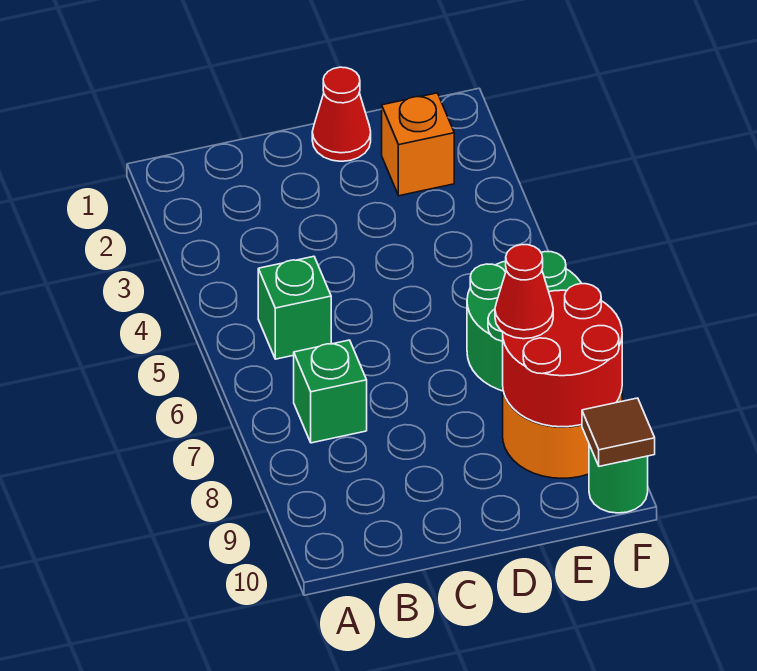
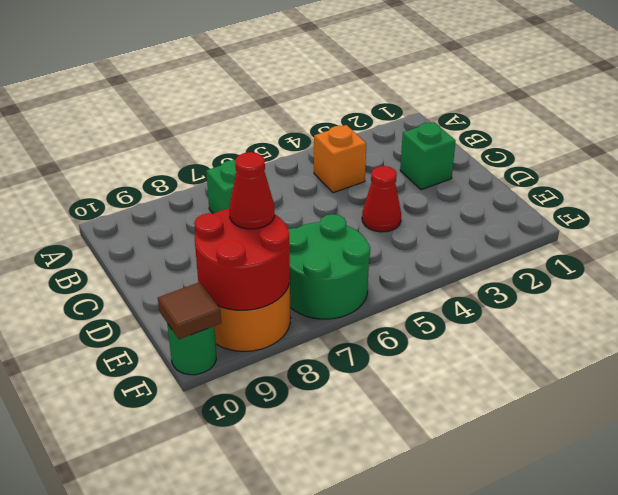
green 1x1 brick [258,256,331,359] -> green 1x1 brick moved to [400,122,456,190]
red 1x1 cone [312,67,371,161] -> red 1x1 cone moved to [362,166,401,232]
orange 1x1 brick [382,93,454,196] -> orange 1x1 brick moved to [314,125,366,193]

